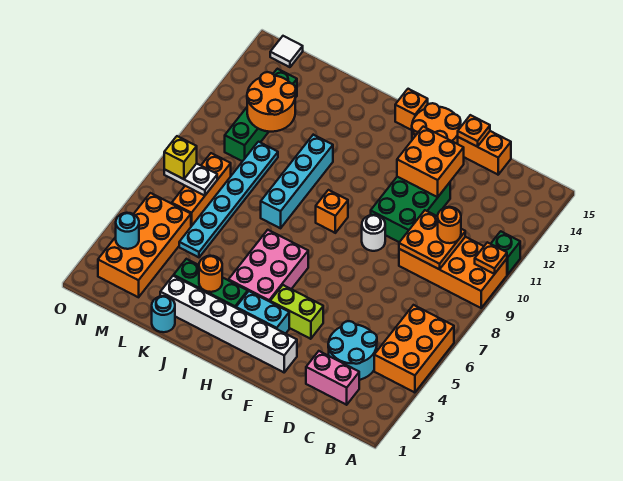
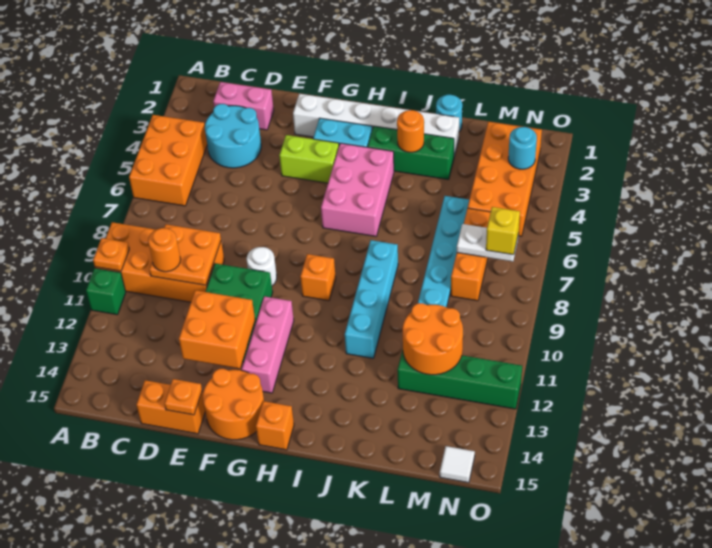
none -> pink 1x3 brick [242,296,294,393]
green 1x4 brick [225,69,297,161] -> green 1x4 brick turned to [397,349,522,409]

